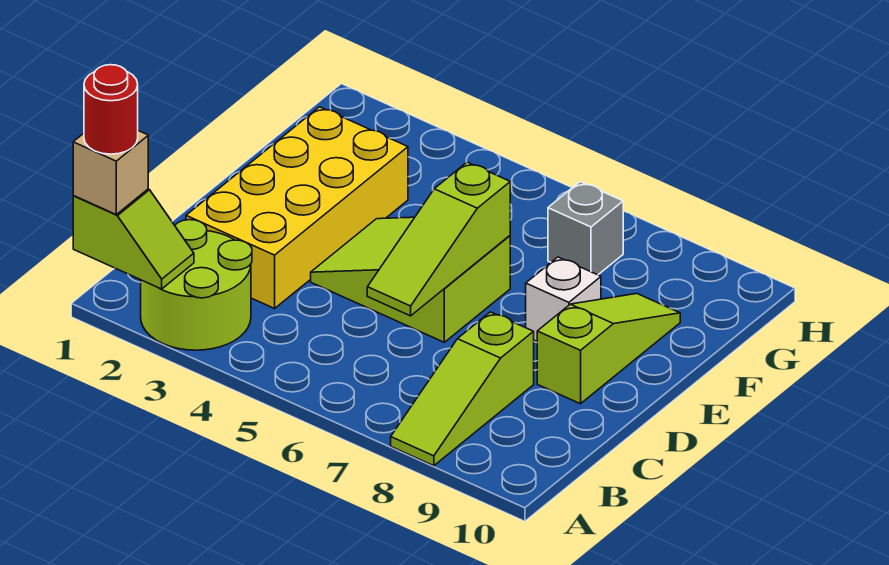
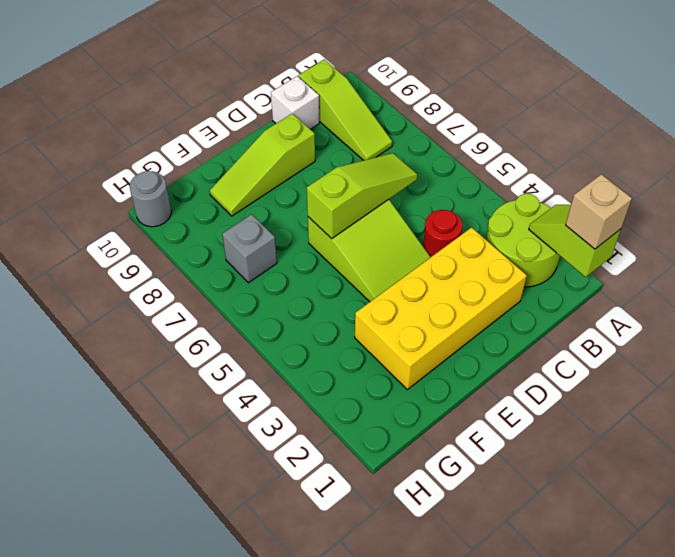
red 1x1 round brick [84,65,138,154] -> red 1x1 round brick moved to [423,210,462,257]
lime 1x3 slope [391,312,534,466] -> lime 1x3 slope turned to [298,59,392,160]
white 1x1 brick [526,257,601,341] -> white 1x1 brick moved to [271,76,319,129]
none -> grey 1x1 round brick [130,171,171,227]

